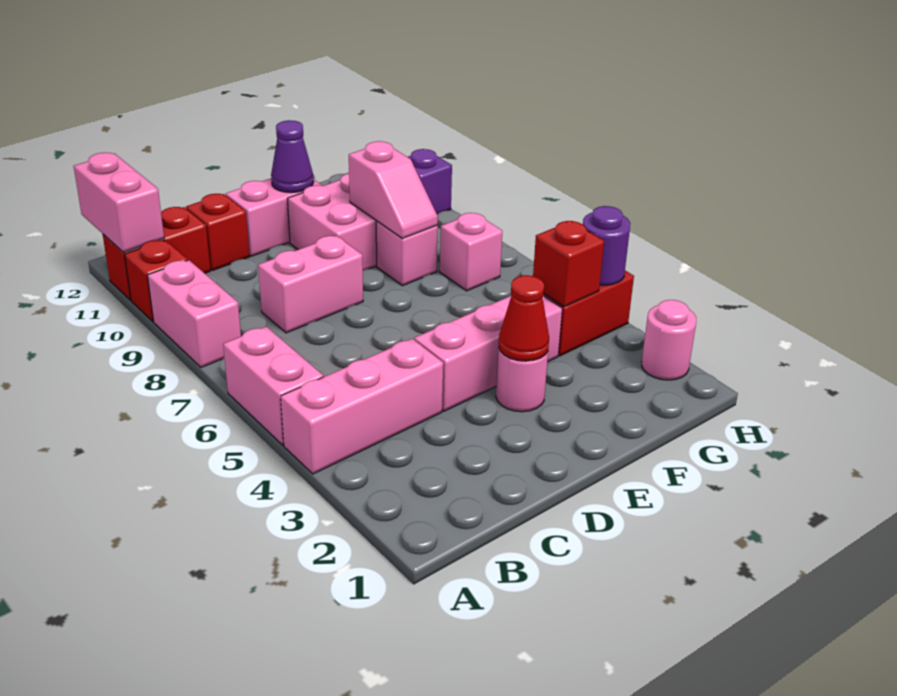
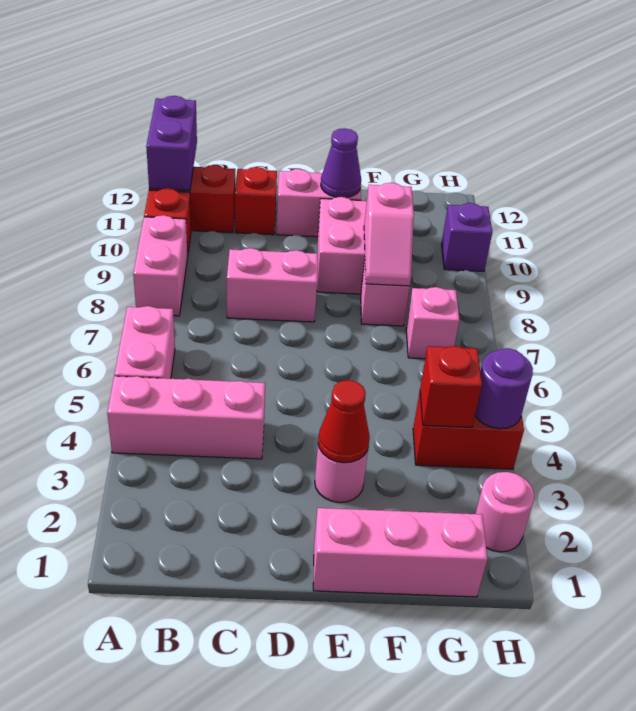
pink 1x2 brick [74,153,164,252] -> purple 1x2 brick [146,96,197,190]
pink 1x3 brick [414,296,562,411] -> pink 1x3 brick moved to [313,508,488,597]

